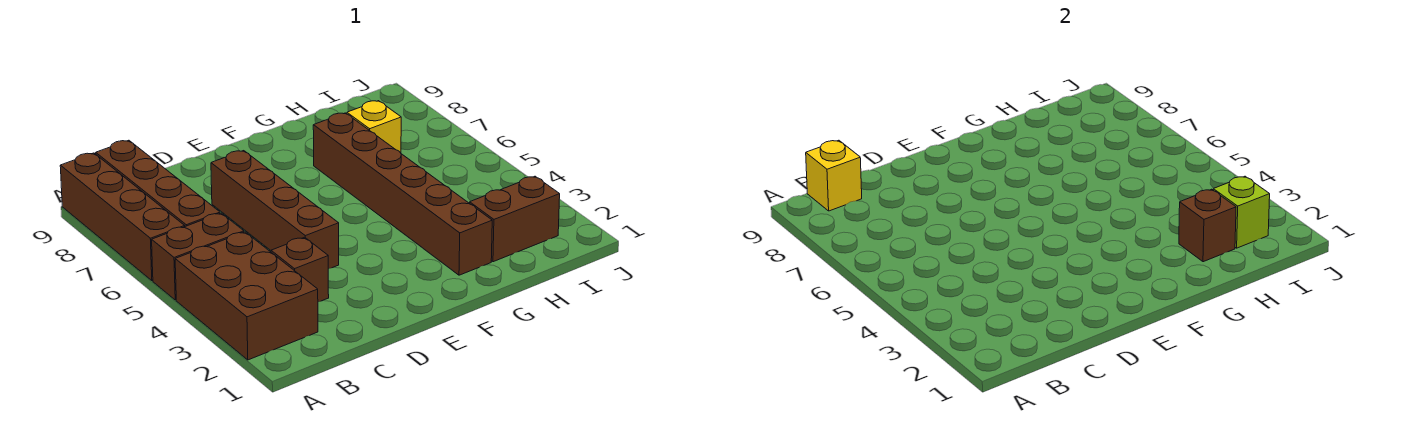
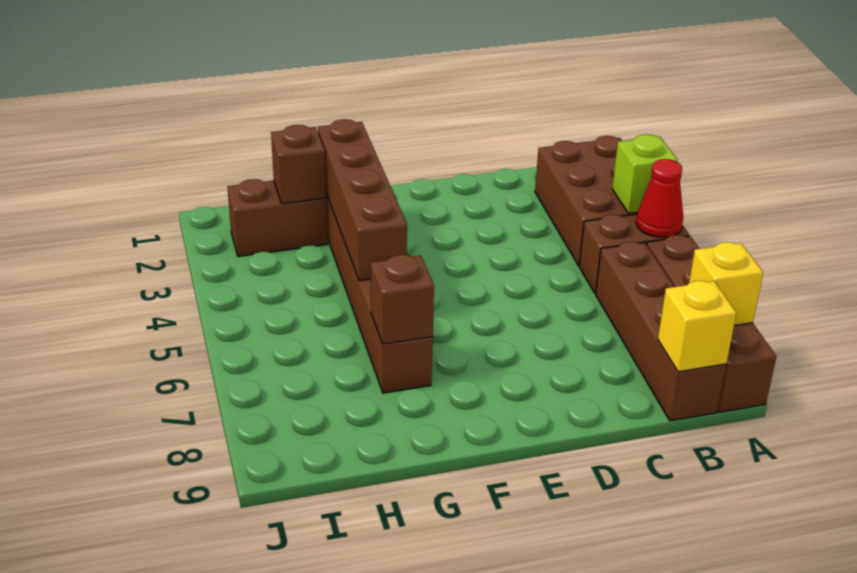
none -> red 1x1 cone [636,159,683,237]
brown 1x1 brick [271,237,329,302] -> brown 1x1 brick moved to [371,255,434,344]
brown 1x4 brick [211,151,339,269] -> brown 1x4 brick moved to [318,119,407,281]
yellow 1x1 brick [347,101,401,153] -> yellow 1x1 brick moved to [689,242,763,326]
lime 1x1 brick [1213,176,1270,248] -> lime 1x1 brick moved to [612,134,678,213]

